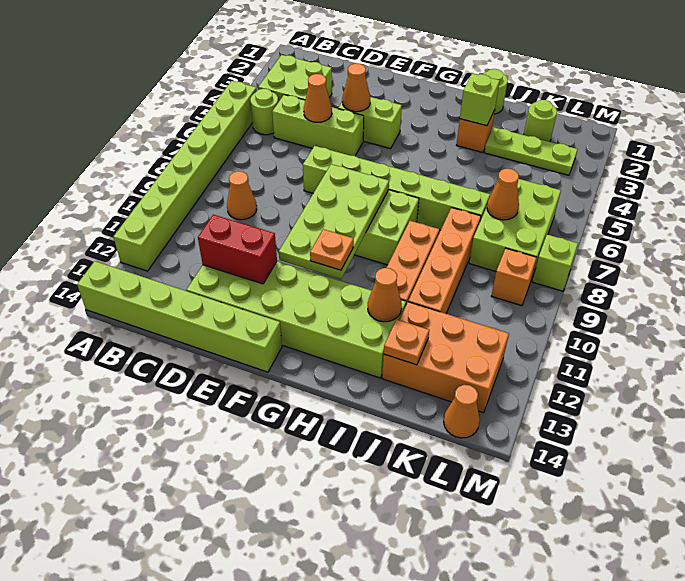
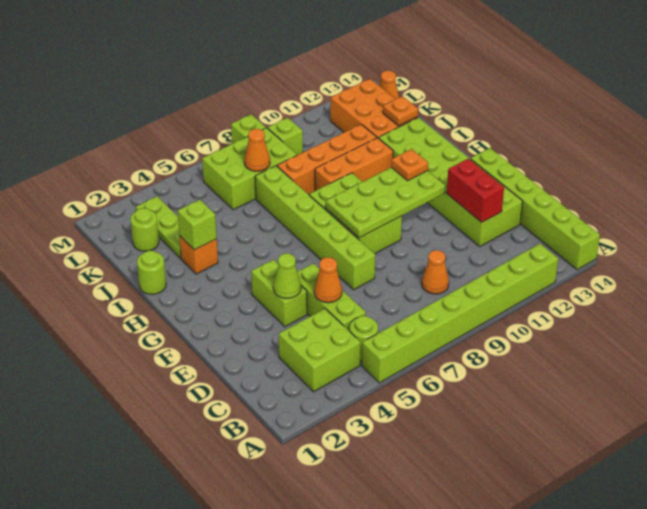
orange 1x1 cone [342,63,370,112] -> lime 1x1 cone [273,253,301,299]
orange 1x1 cone [368,268,402,322] -> none
orange 1x1 brick [492,248,537,306] -> lime 1x1 brick [268,118,303,155]

